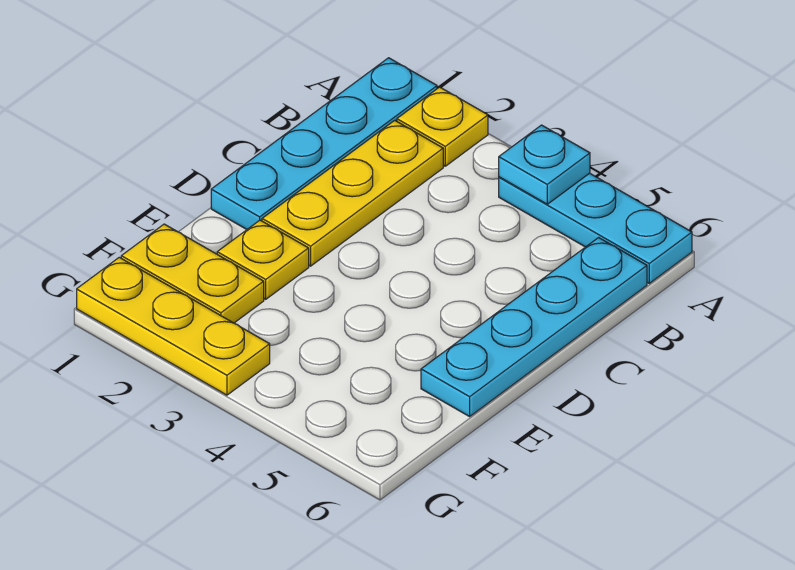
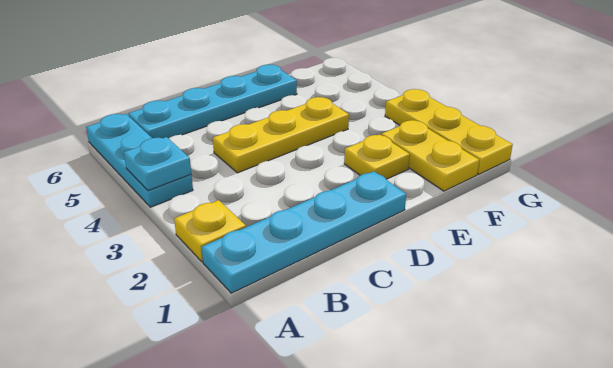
yellow 1x3 plate [262,120,443,266] -> yellow 1x3 plate moved to [213,97,349,173]

